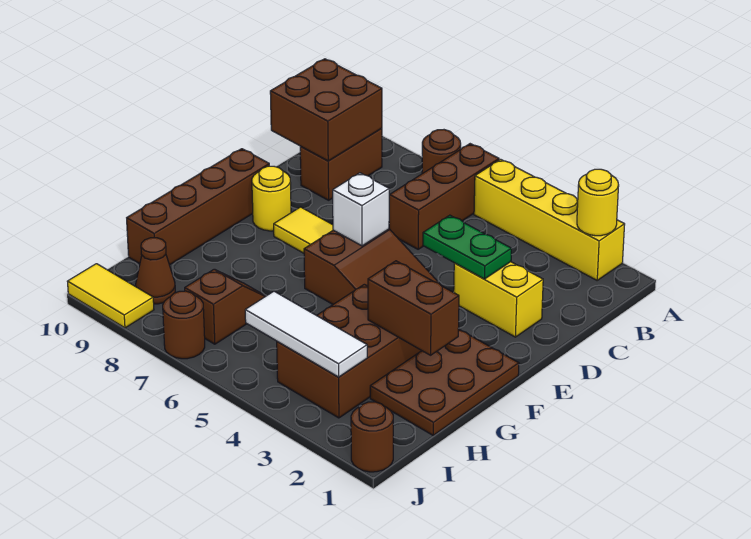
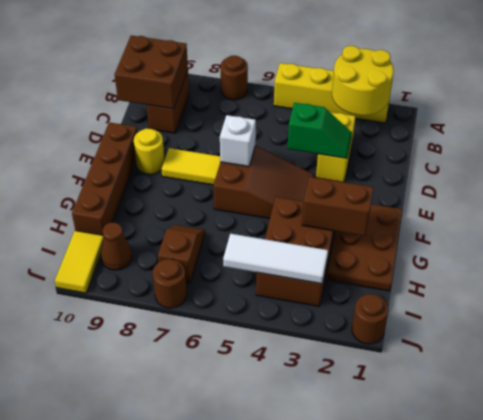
yellow 1x1 round brick [577,169,619,236] -> yellow 2x2 round brick [332,46,394,115]
brown 1x3 brick [389,144,499,249] -> none
yellow 1x2 brick [454,262,543,337] -> yellow 1x2 brick turned to [316,112,356,182]
green 1x2 plate [423,215,512,279] -> green 1x2 slope [287,103,352,158]
yellow 1x2 tile [67,264,154,328] -> yellow 1x2 tile turned to [55,231,104,293]

